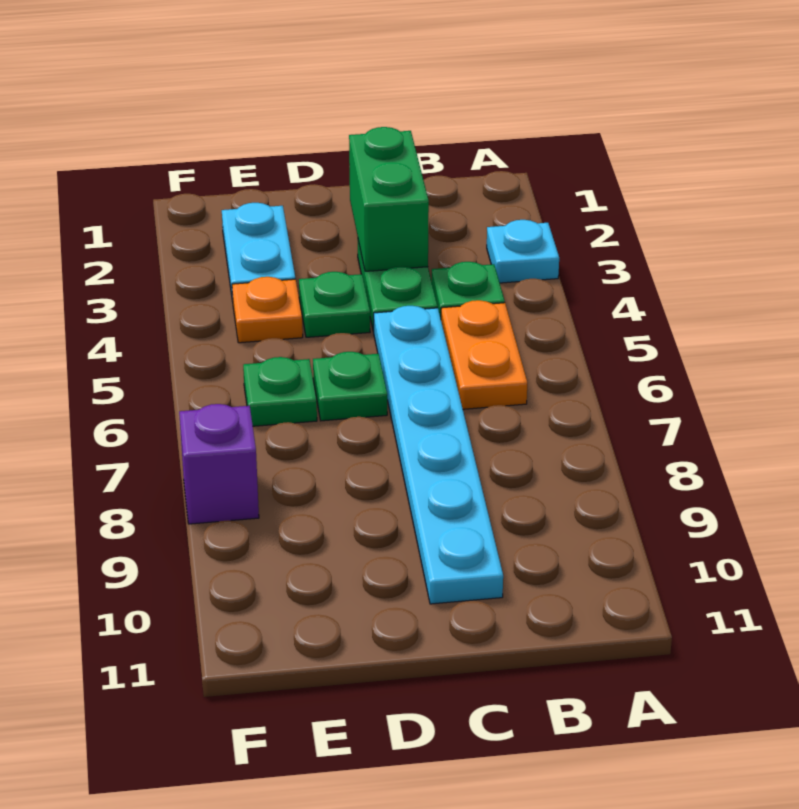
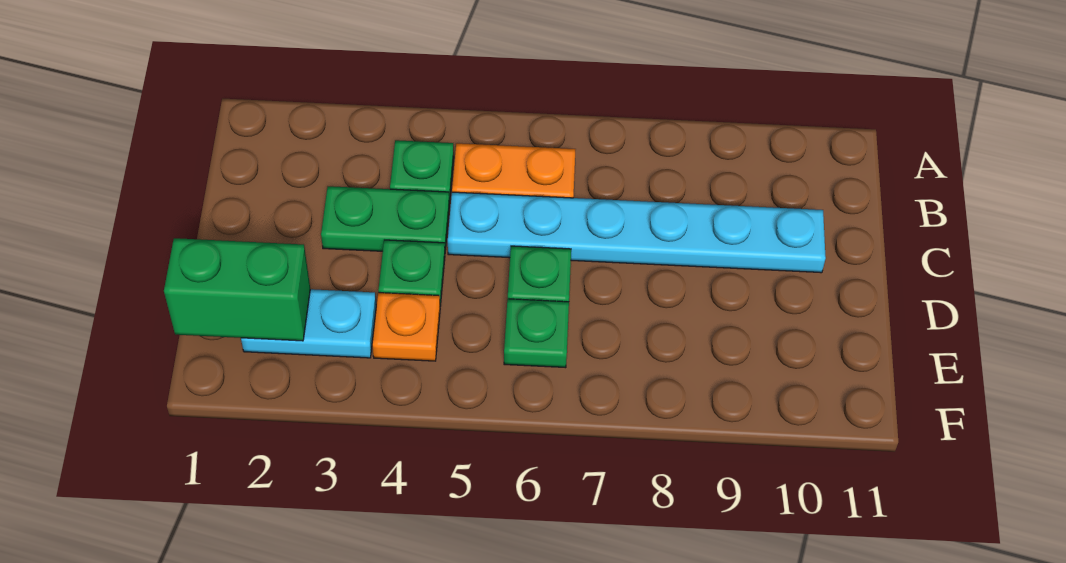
cyan 1x1 plate [487,220,559,283] -> none
green 1x2 brick [349,127,429,271] -> green 1x2 brick moved to [164,238,310,341]
purple 1x1 brick [179,404,259,524] -> none

